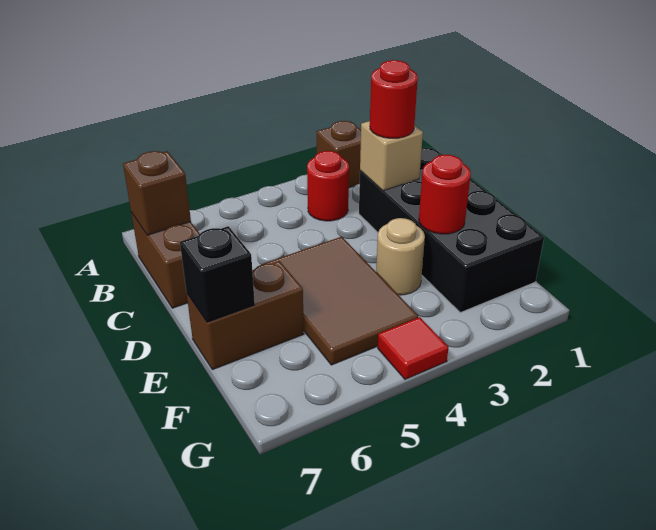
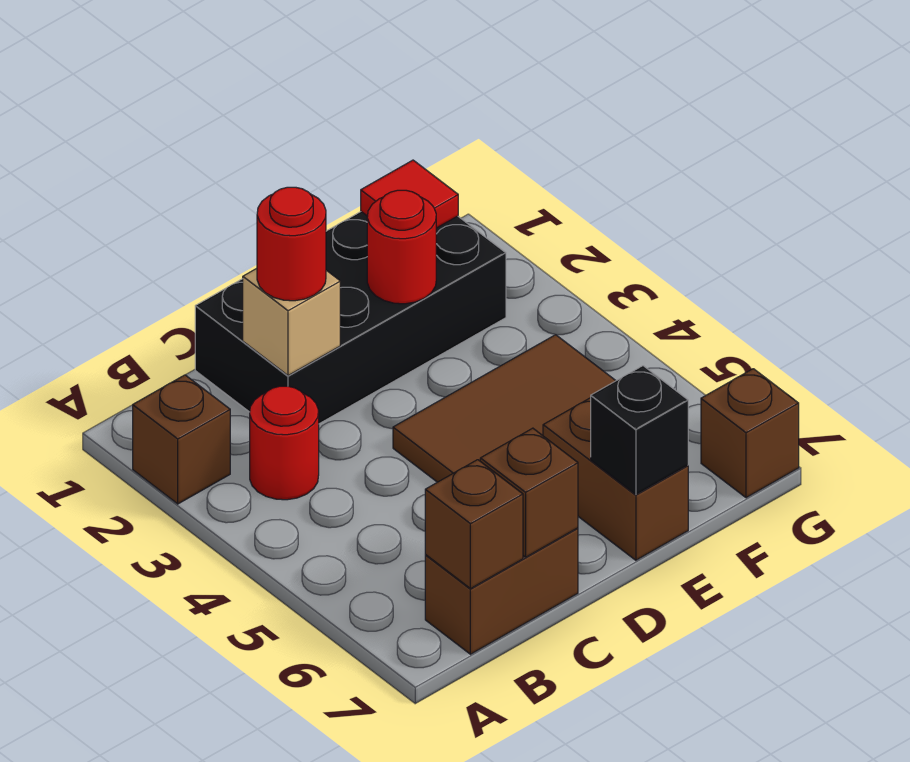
none -> brown 1x1 brick [480,428,578,557]
tan 1x1 round brick [376,218,425,295] -> none
red 1x1 tile [378,317,449,379] -> red 1x1 tile moved to [361,160,458,228]
none -> brown 1x1 brick [701,369,799,498]

